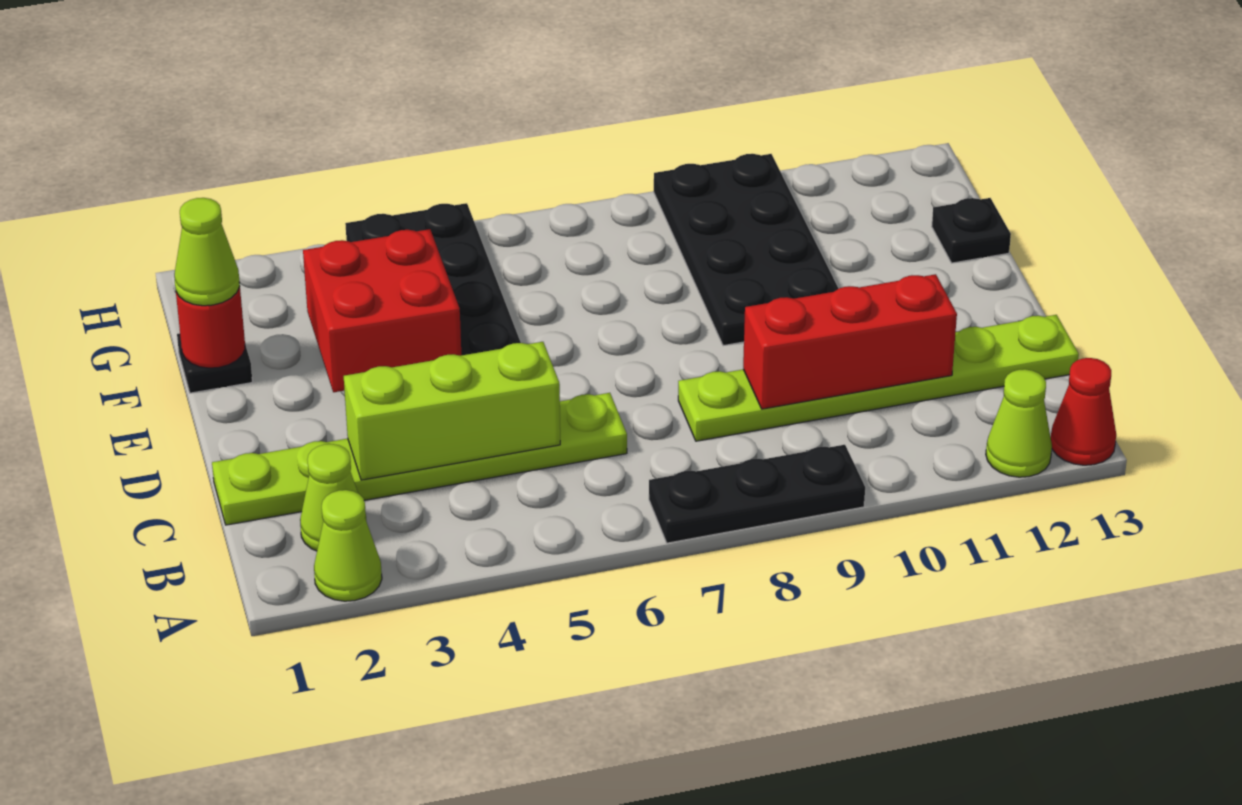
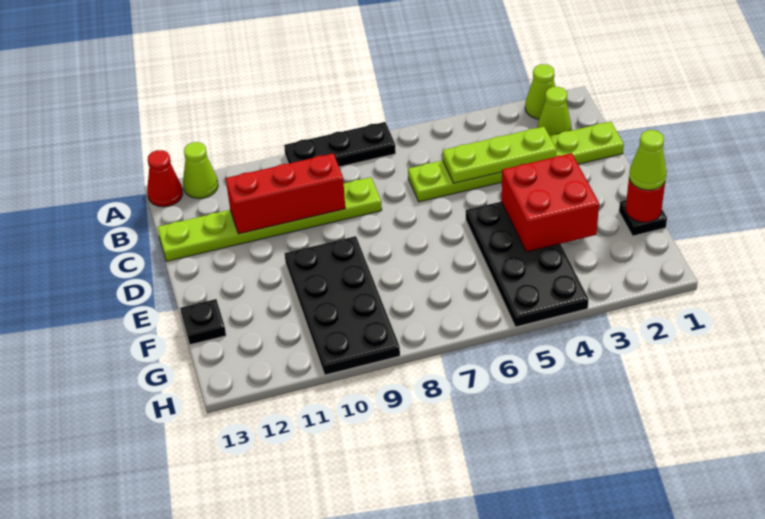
lime 1x3 brick [344,342,560,480] -> lime 1x3 plate [443,127,557,183]

